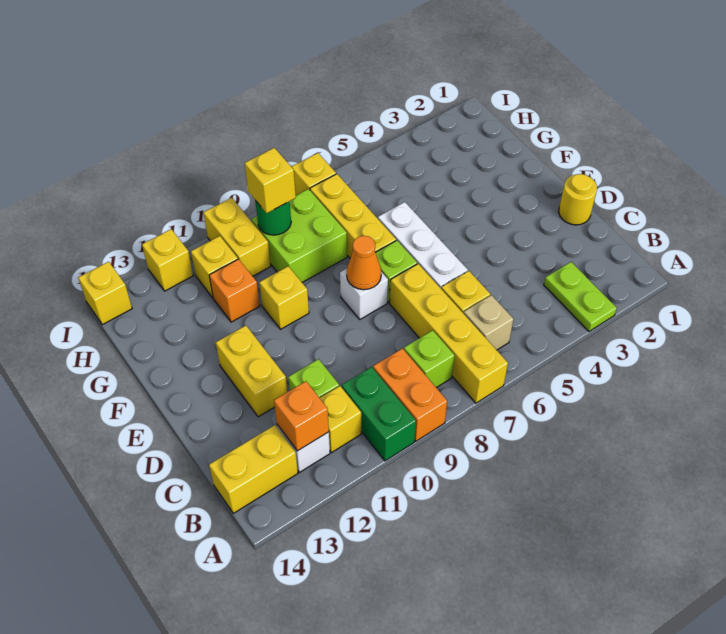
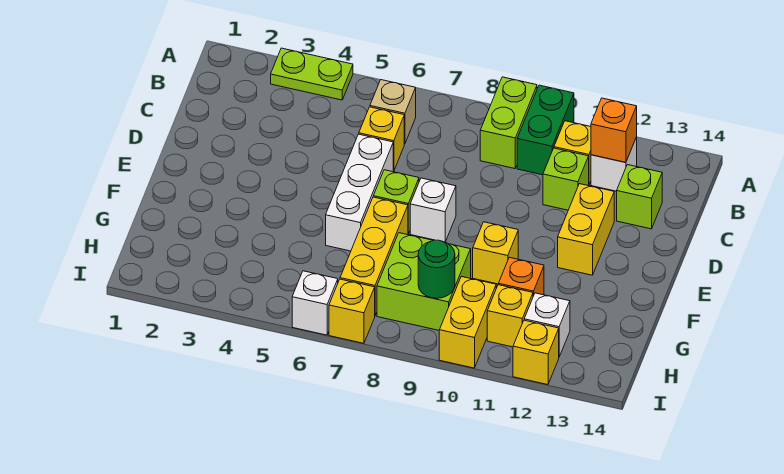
lime 1x2 plate [544,262,617,331] -> lime 1x2 plate turned to [271,48,353,100]
yellow 1x4 brick [390,264,508,403] -> none
orange 1x2 brick [373,349,447,441] -> lime 1x2 brick [480,77,537,169]
lime 1x1 brick [404,330,454,388] -> lime 1x1 brick moved to [617,165,662,229]
yellow 1x2 brick [209,425,298,513] -> none
yellow 1x1 round brick [559,174,597,225] -> none
orange 1x1 cone [347,236,381,290] -> none
yellow 1x1 brick [245,148,296,213] -> none
none -> white 1x1 brick [524,293,570,357]
none -> white 1x1 brick [292,271,338,335]
yellow 1x1 brick [78,262,132,325] -> none

